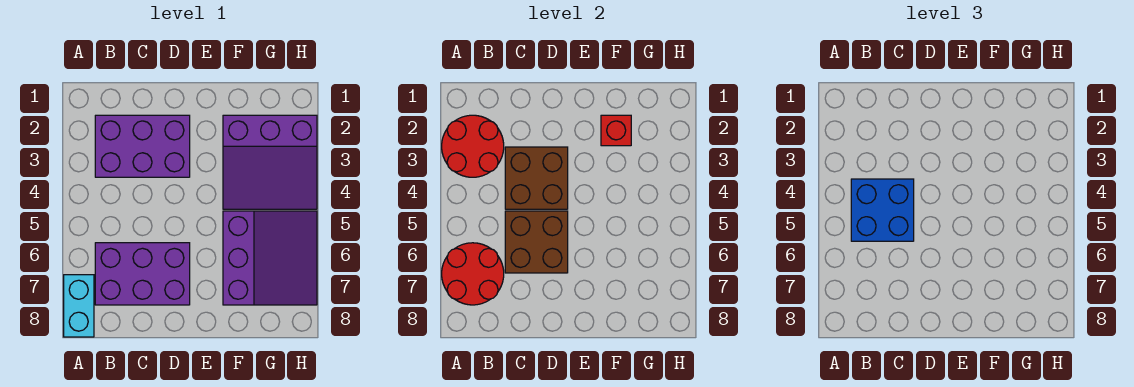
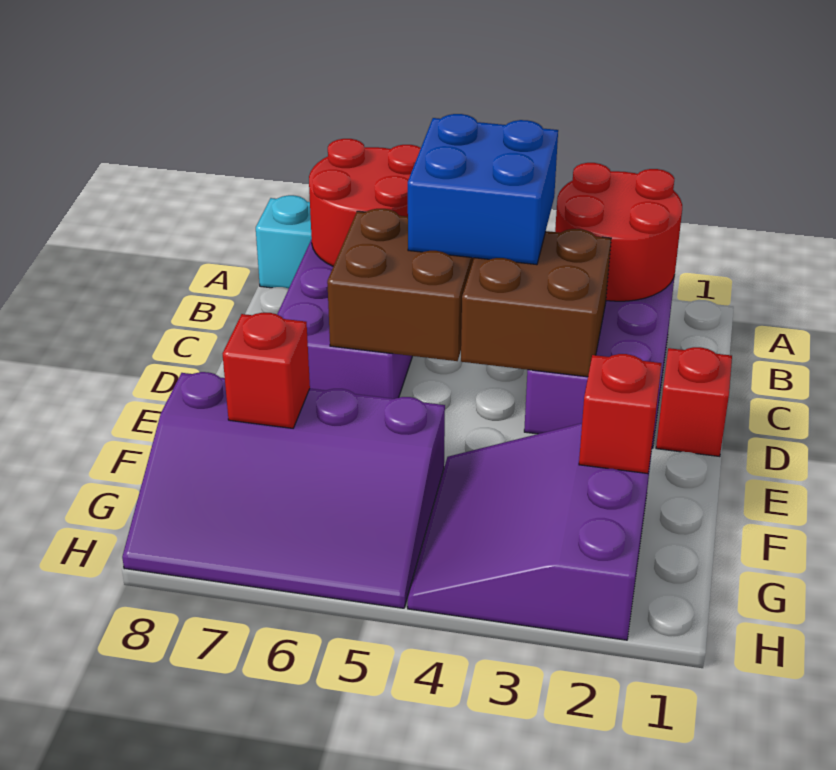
none -> red 1x1 brick [656,347,732,457]
purple 3x3 slope [223,211,317,305] -> purple 3x4 slope [122,372,445,608]
none -> red 1x1 brick [222,313,310,428]

